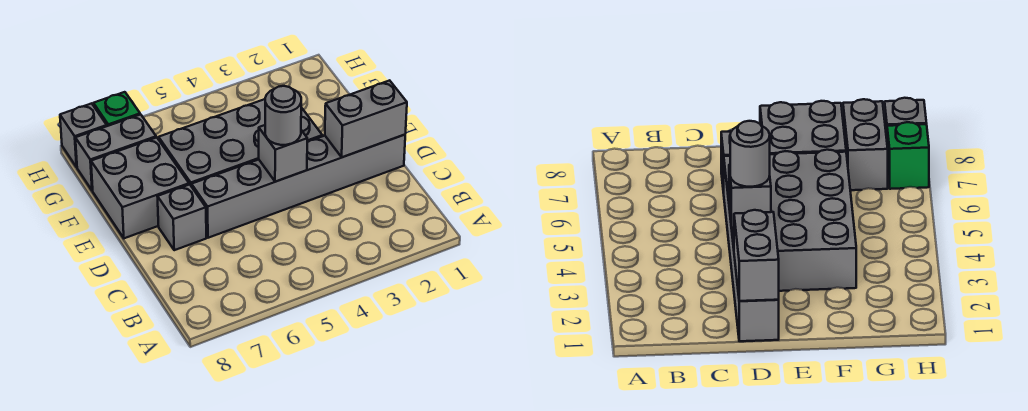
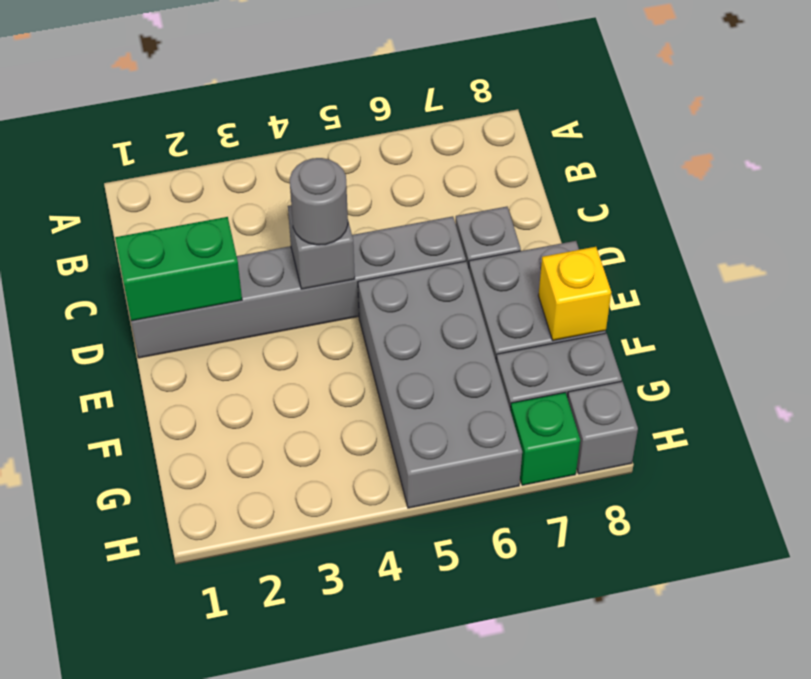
grey 1x2 brick [325,80,407,157] -> green 1x2 brick [115,217,242,321]
grey 2x4 brick [159,99,322,187] -> grey 2x4 brick turned to [358,261,522,508]
none -> yellow 1x1 brick [538,247,611,341]

